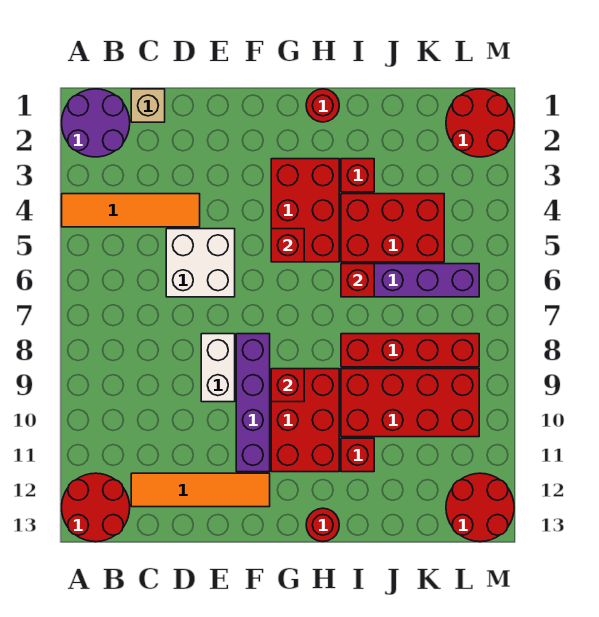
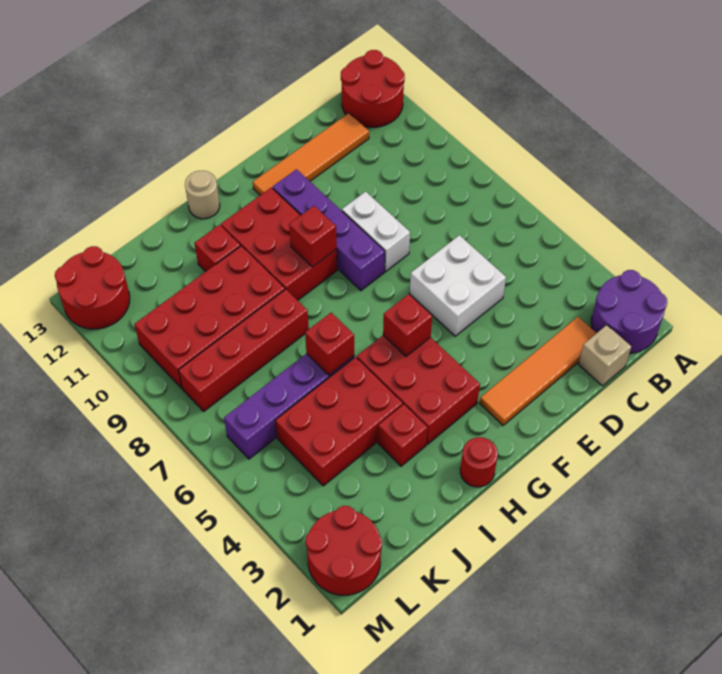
orange 1x4 tile [62,194,200,227] -> orange 1x4 tile moved to [480,317,596,425]
red 1x1 round brick [306,508,339,542] -> tan 1x1 round brick [185,171,220,219]

